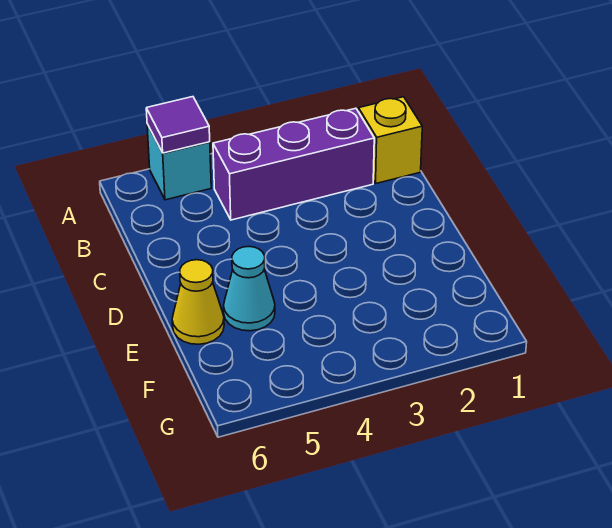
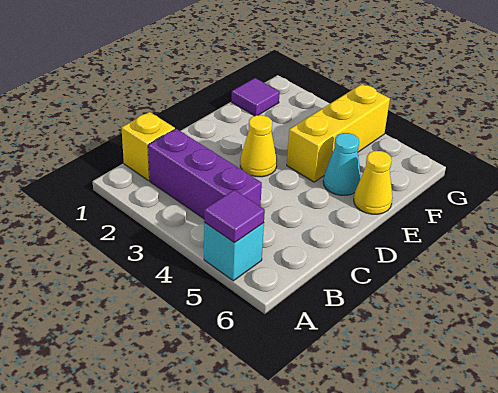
none -> yellow 1x1 cone [240,115,277,177]
none -> yellow 1x3 brick [287,84,390,182]
none -> purple 1x1 tile [231,78,280,116]

